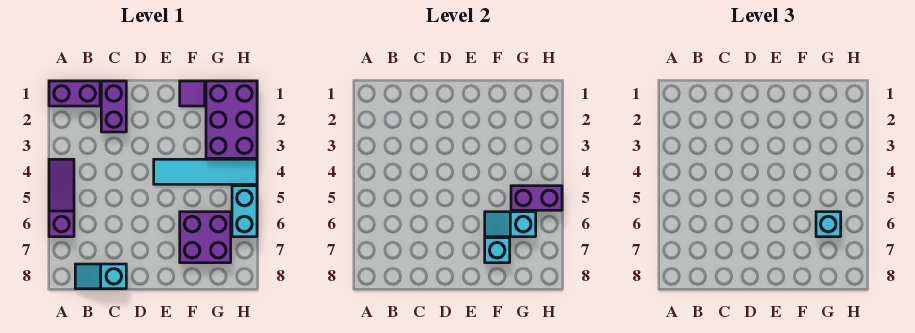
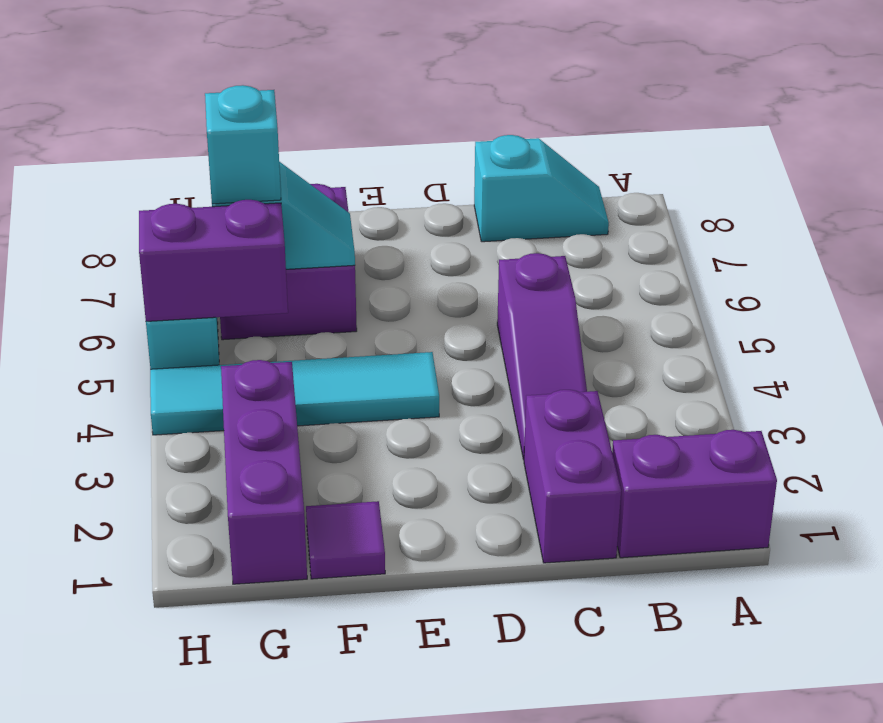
purple 1x3 slope [49,159,74,237] -> purple 1x3 slope moved to [497,253,587,460]
cyan 1x1 brick [485,238,510,263] -> none
purple 2x3 brick [206,81,257,158] -> purple 1x3 brick [221,360,307,584]

